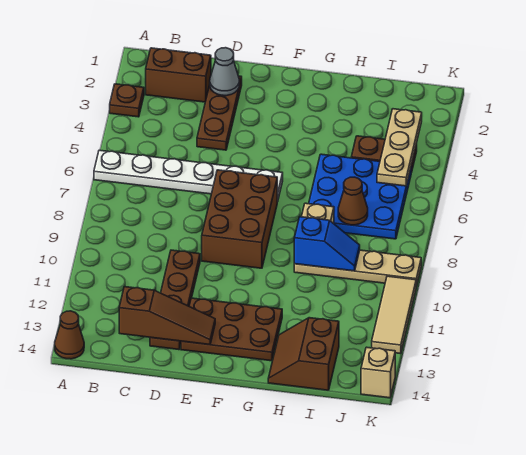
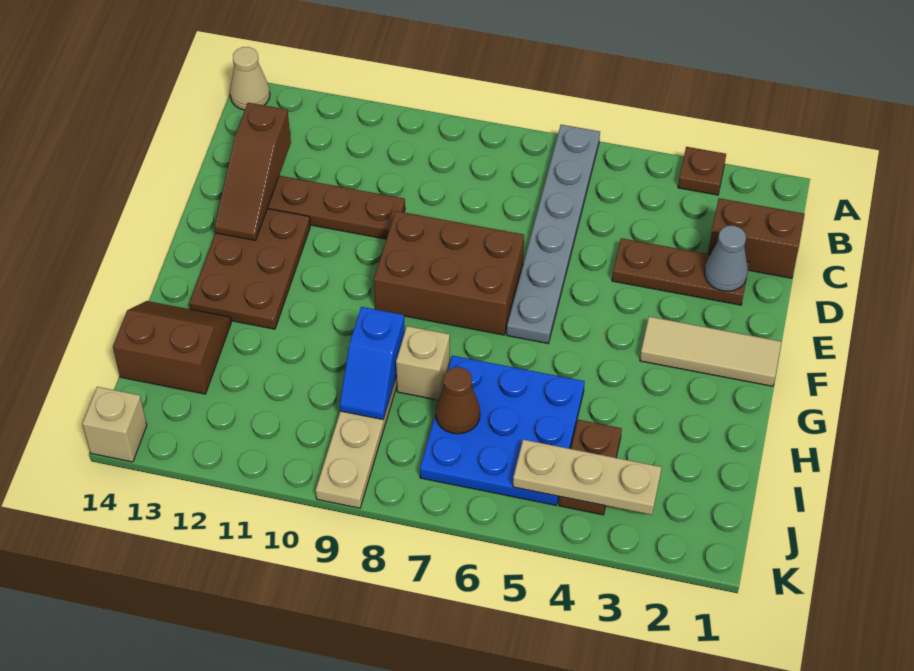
white 1x6 plate [94,150,283,202] -> grey 1x6 plate [507,125,600,343]
brown 1x1 cone [55,311,84,359] -> tan 1x1 cone [230,47,270,110]
brown 1x2 brick [146,48,211,102] -> brown 1x2 brick turned to [708,198,805,278]
tan 1x3 tile [372,276,416,354] -> tan 1x3 tile moved to [640,317,781,386]

